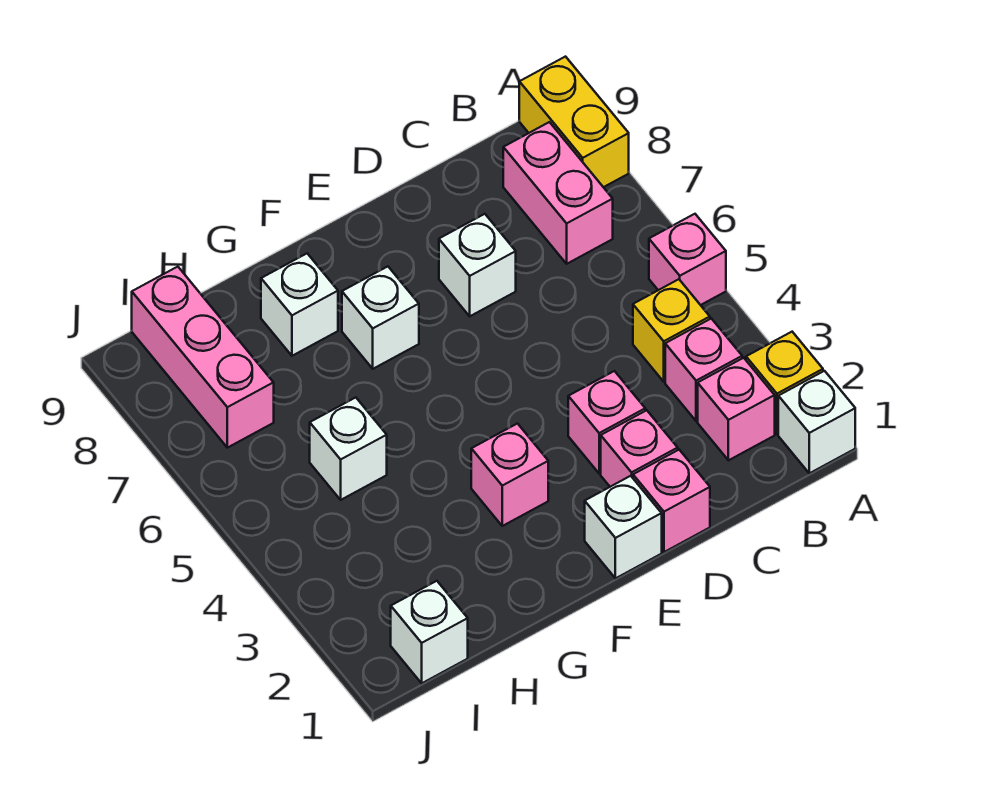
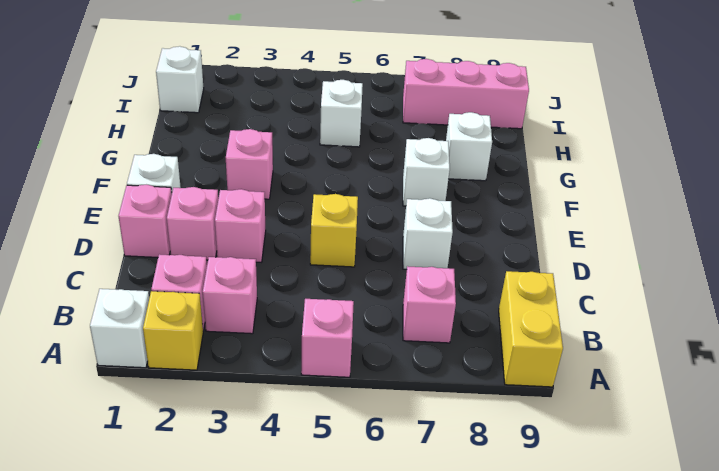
yellow 1x2 brick [519,57,629,187] -> yellow 1x2 brick turned to [499,271,563,387]
yellow 1x1 brick [633,279,710,382] -> yellow 1x1 brick moved to [310,194,358,267]
pink 1x2 brick [503,122,613,264] -> pink 1x1 brick [403,266,456,343]

